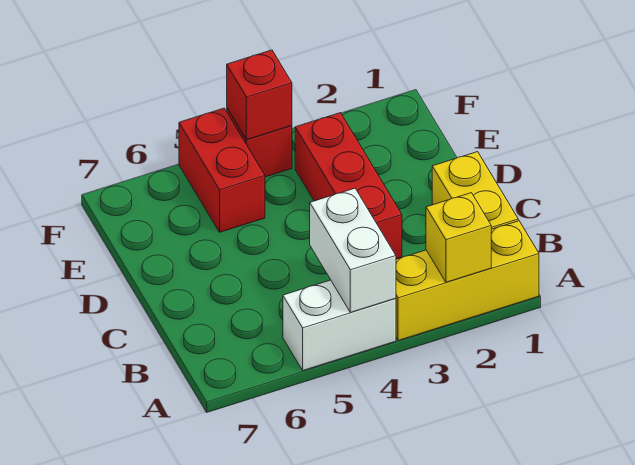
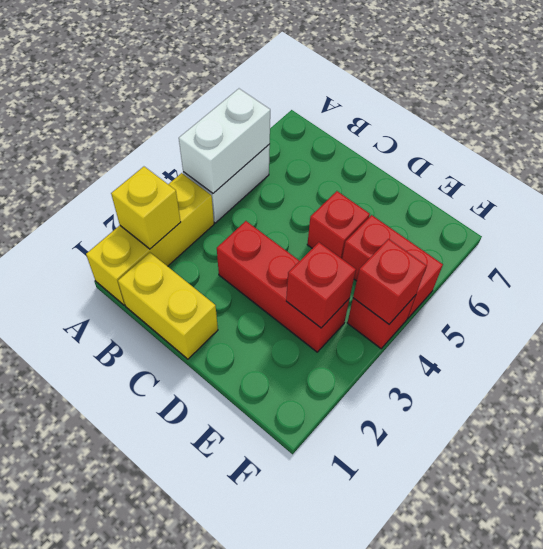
white 1x2 brick [310,188,396,312] -> white 1x2 brick turned to [179,89,270,193]
none -> red 1x1 brick [307,191,370,259]
none -> red 1x1 brick [286,242,356,328]

